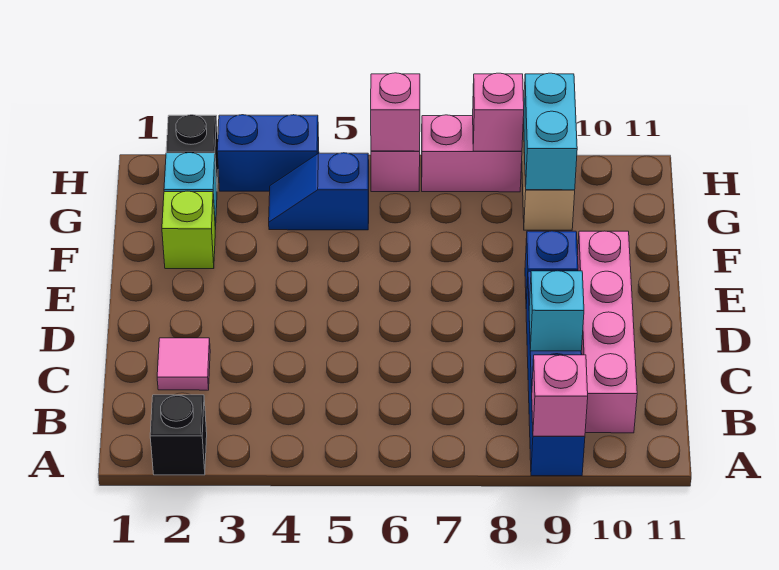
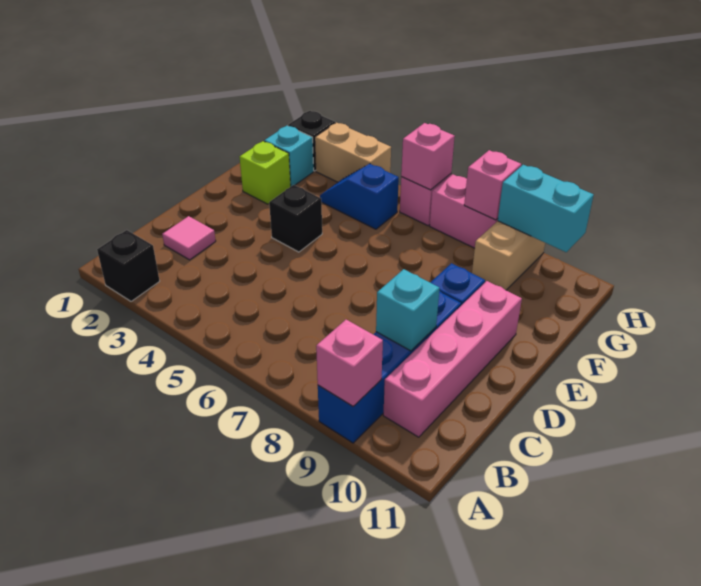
none -> black 1x1 brick [269,185,322,252]
cyan 1x2 brick [523,73,577,190] -> cyan 1x2 brick turned to [498,165,594,252]
blue 1x2 brick [217,115,319,191] -> tan 1x2 brick [315,123,391,182]

